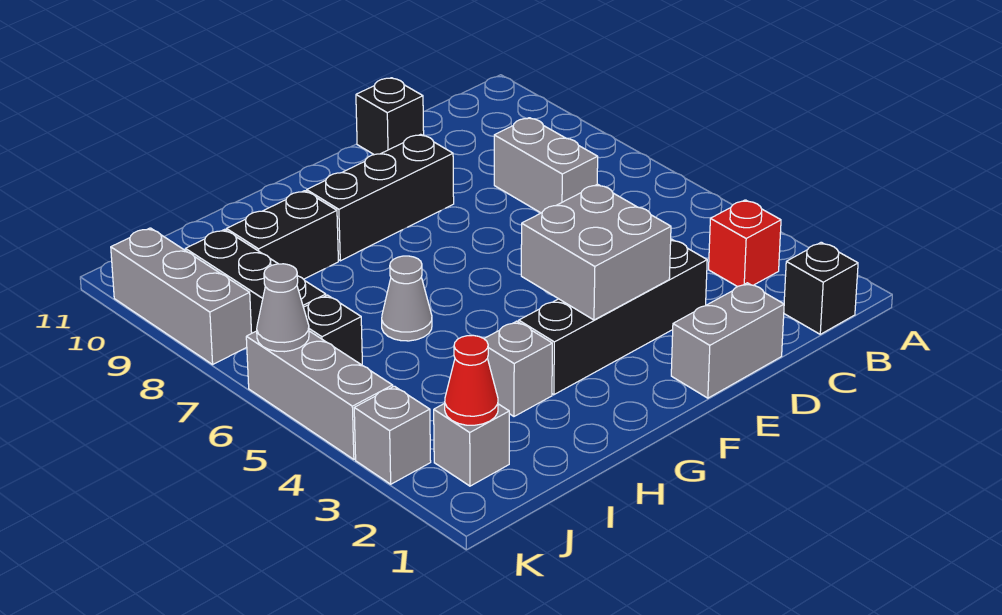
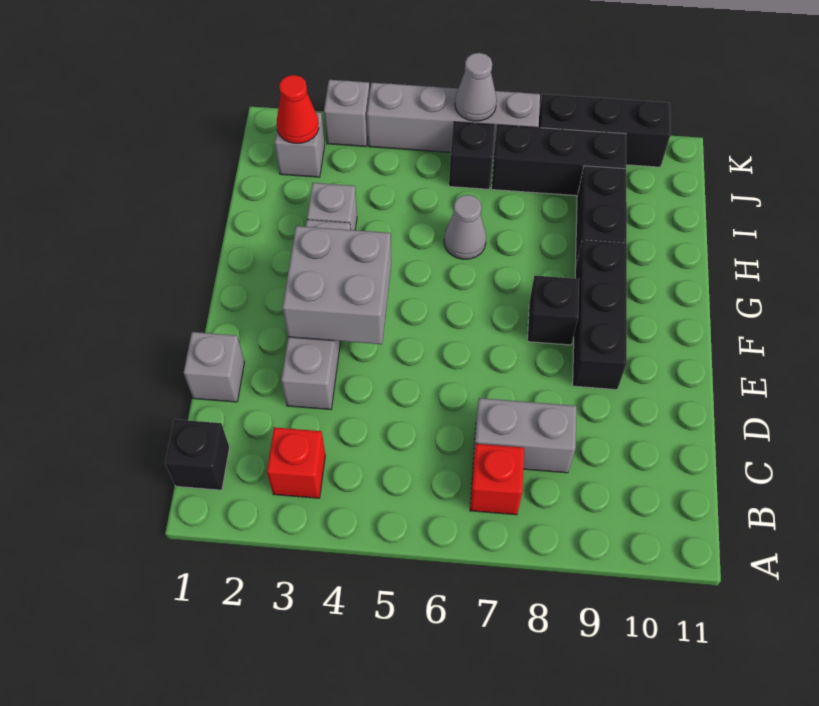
none -> red 1x1 brick [470,444,524,515]
grey 1x2 brick [671,283,784,398] -> grey 1x1 brick [184,332,244,402]
black 1x4 brick [519,239,707,395] -> grey 1x4 brick [281,220,351,410]
black 1x1 brick [356,78,424,155] -> black 1x1 brick moved to [528,276,579,345]
grey 1x3 brick [246,331,393,459] -> grey 1x4 brick [367,83,540,156]
grey 1x3 brick [111,228,252,364] -> black 1x3 brick [538,94,671,167]

